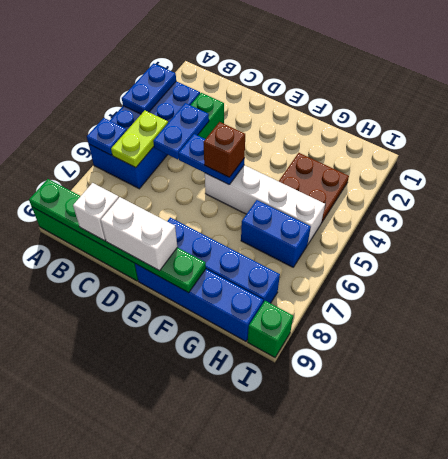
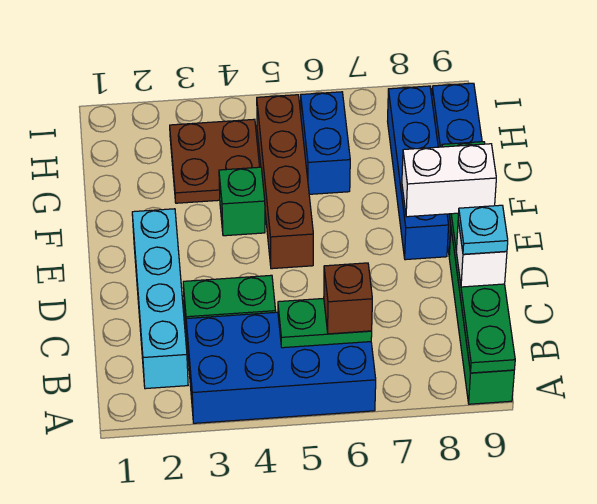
blue 1x2 plate [122,63,176,114] -> none
blue 1x1 plate [87,118,127,155] -> none
none -> cyan 1x4 brick [132,209,188,389]
lime 1x2 plate [111,110,168,168] -> green 1x2 plate [278,298,372,348]
blue 1x2 plate [153,103,209,159] -> none
none -> cyan 1x1 plate [458,205,508,254]
blue 1x2 plate [179,134,245,185] -> none
white 1x2 brick [101,197,177,271] -> white 1x2 brick turned to [402,144,496,217]
white 1x4 brick [205,165,325,245] -> brown 1x4 brick [257,95,313,269]
brown 1x1 brick [204,122,245,177] -> brown 1x1 brick moved to [324,263,372,334]
green 1x1 brick [248,301,293,357] -> green 1x1 brick moved to [219,167,265,236]

